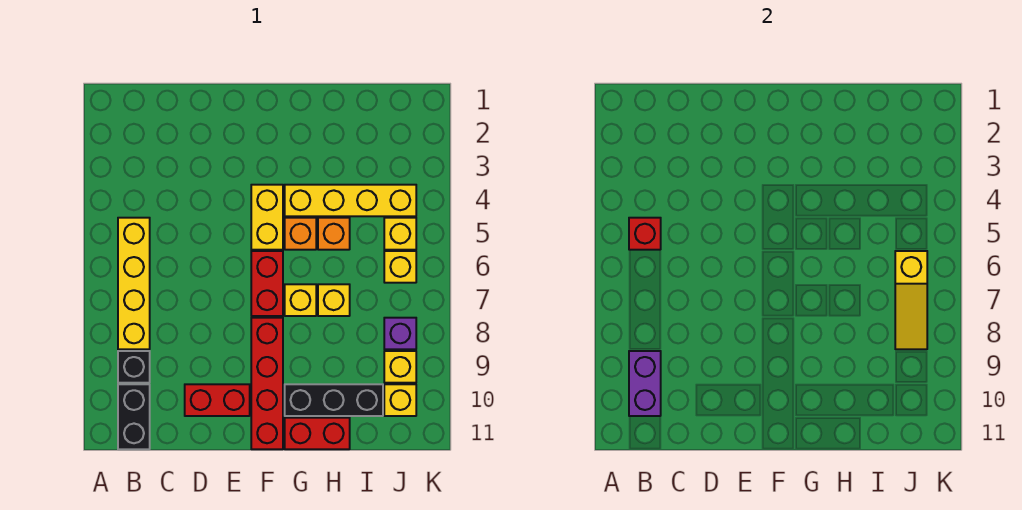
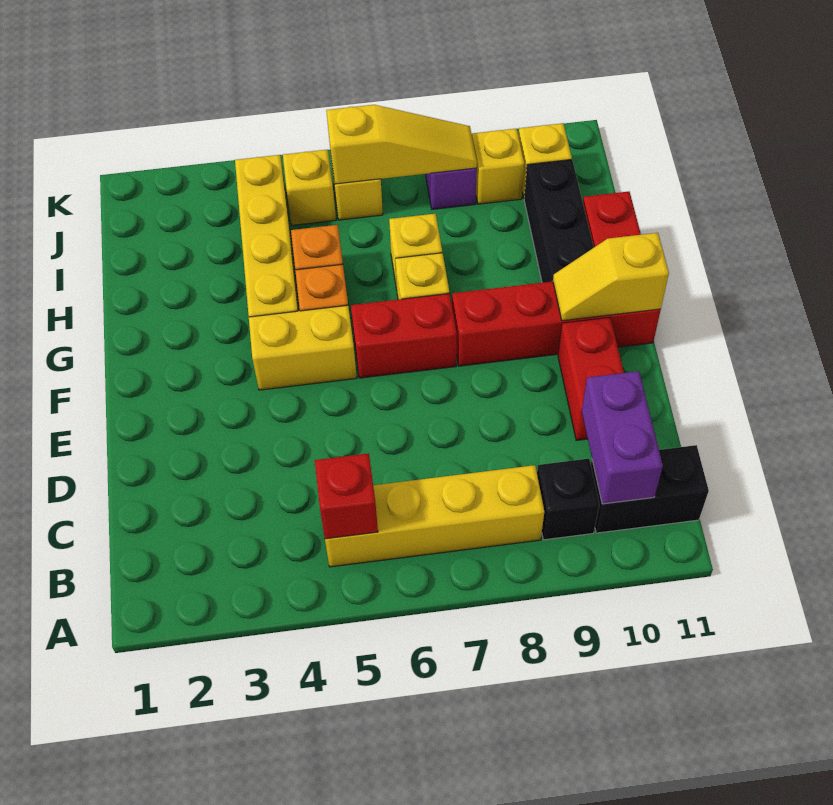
purple 1x2 brick [629,351,661,416] -> purple 1x2 brick turned to [582,371,663,504]
none -> yellow 1x2 slope [553,233,669,321]

